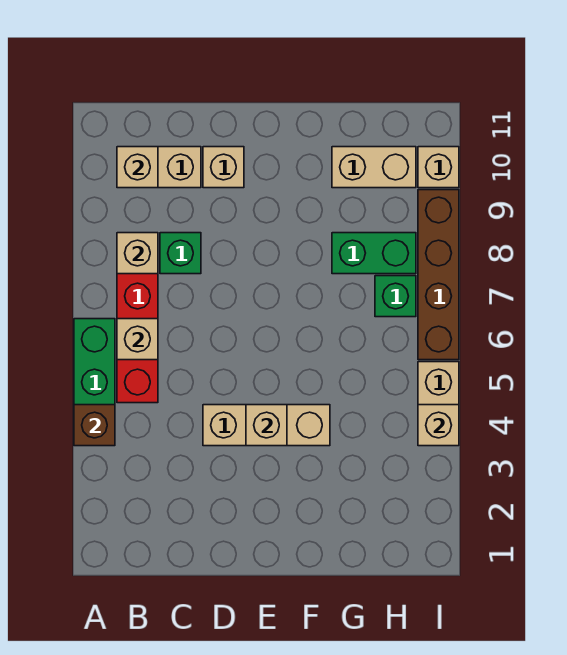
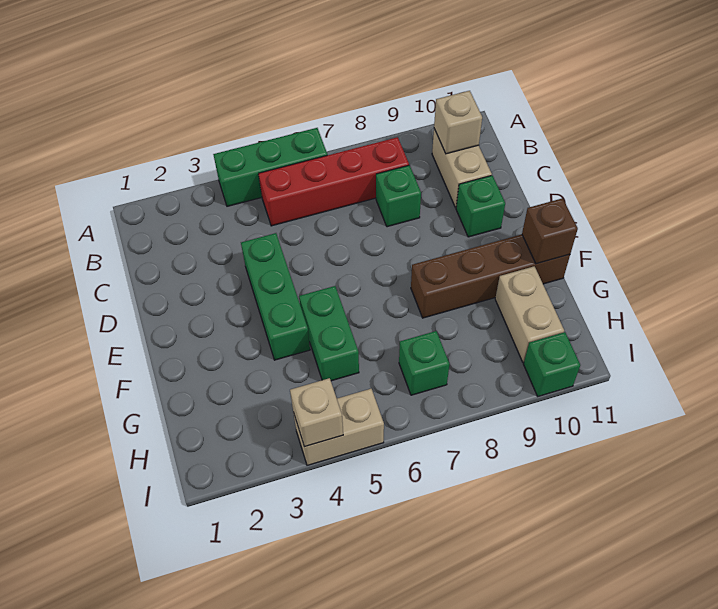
brown 1x1 brick [74,405,115,446] -> brown 1x1 brick moved to [522,198,578,264]
tan 1x1 brick [117,319,158,360] -> none
tan 1x1 brick [117,233,158,274] -> none
tan 1x3 brick [203,405,330,446] -> green 1x3 brick [241,233,310,360]
tan 1x1 brick [203,147,244,188] -> green 1x1 brick [456,176,505,237]
tan 1x1 brick [246,405,287,446] -> none
green 1x2 brick [332,233,416,274] -> green 1x2 brick moved to [299,286,359,381]
brown 1x4 brick [418,190,459,360] -> brown 1x4 brick moved to [411,234,570,318]
tan 1x1 brick [418,147,459,188] -> green 1x1 brick [524,332,580,396]

